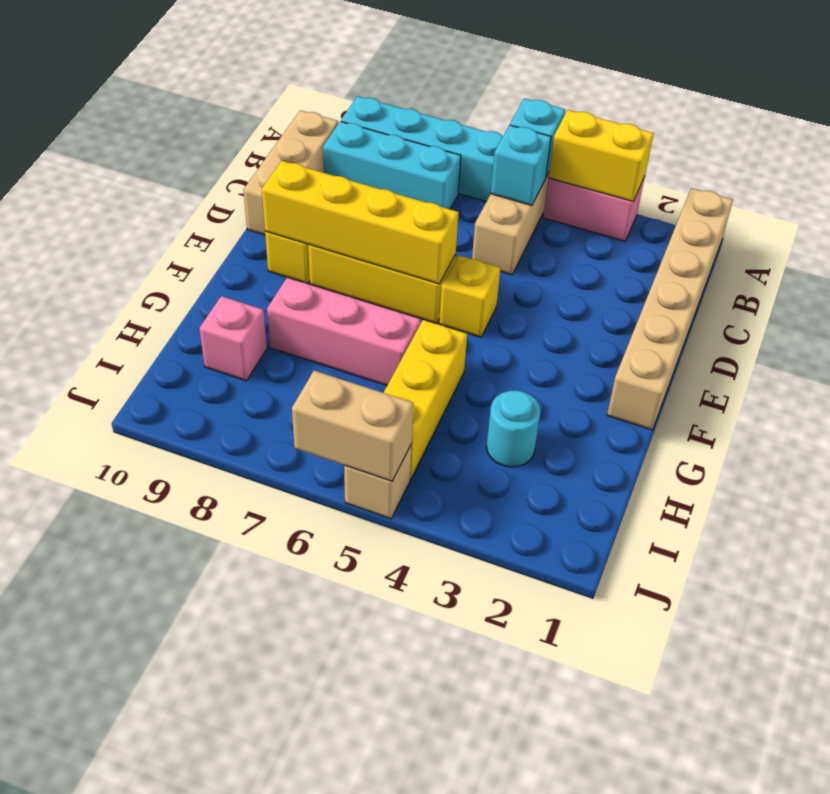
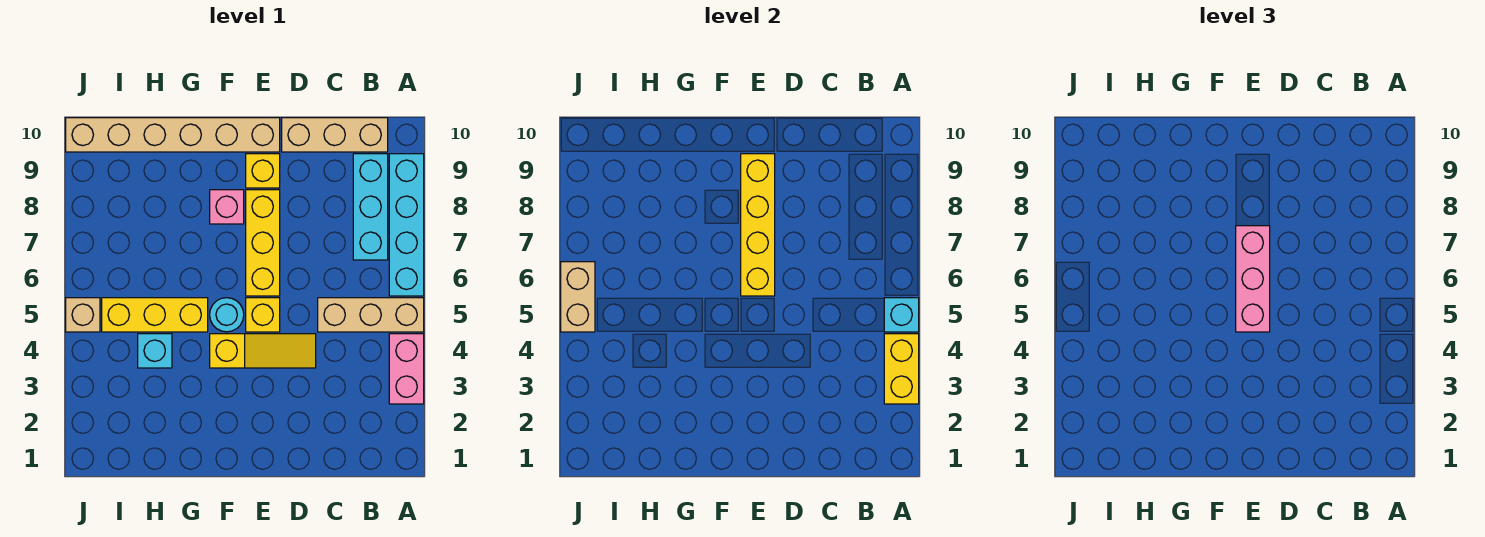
tan 1x6 brick [607,188,733,430] -> tan 1x6 brick moved to [66,118,280,152]
cyan 1x1 brick [491,125,551,205] -> cyan 1x1 brick moved to [138,334,172,368]
none -> yellow 1x3 slope [210,334,316,368]
pink 1x3 brick [267,278,421,385] -> pink 1x3 brick moved to [1236,226,1270,332]
cyan 1x1 round brick [487,390,541,467] -> cyan 1x1 round brick moved to [210,298,244,332]
pink 1x1 brick [199,296,267,381] -> pink 1x1 brick moved to [210,190,244,224]

